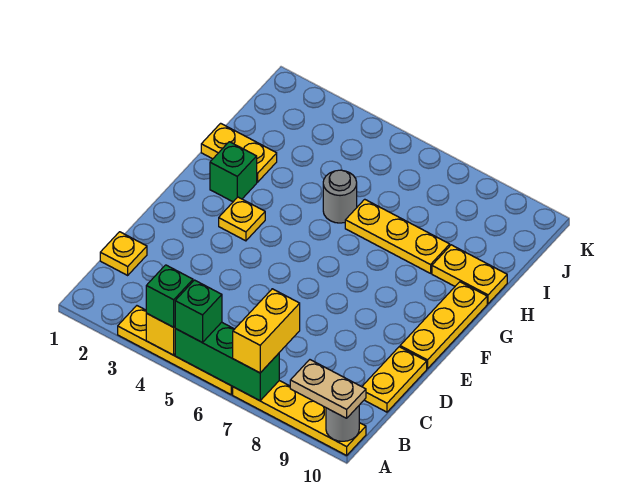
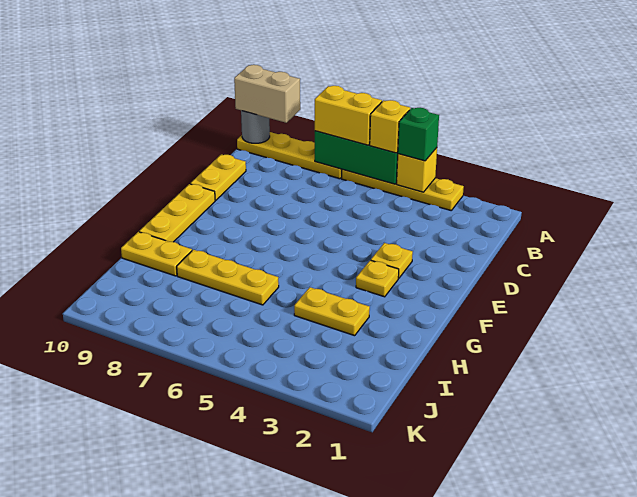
green 1x1 brick [175,280,222,342] -> yellow 1x1 brick [370,100,410,153]
yellow 1x2 brick [233,289,300,373] -> yellow 1x2 brick turned to [315,86,382,145]
tan 1x2 plate [290,360,366,418] -> tan 1x2 brick [234,65,300,123]
yellow 1x1 plate [100,232,147,275] -> yellow 1x1 plate moved to [371,243,413,278]
green 1x1 brick [210,142,257,202] -> none
yellow 1x2 plate [201,123,277,182] -> yellow 1x2 plate moved to [294,287,370,336]
grey 1x1 round brick [323,170,357,223] -> none

